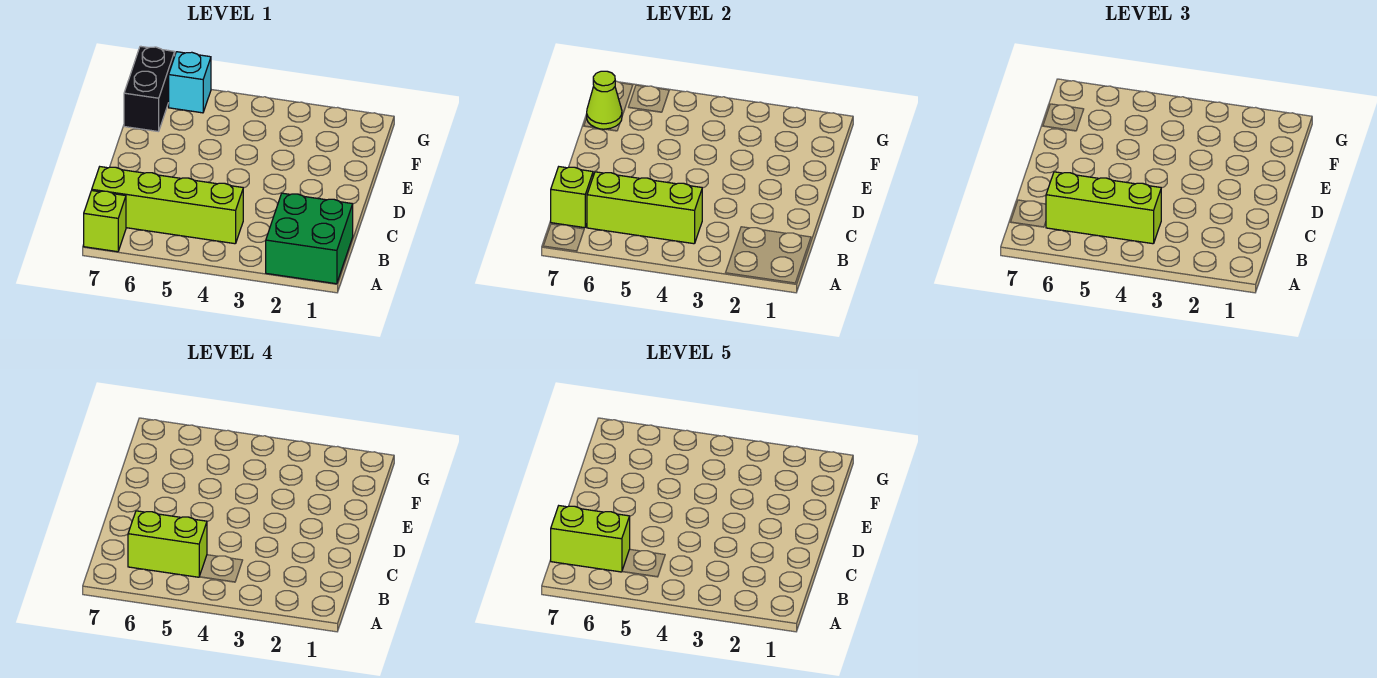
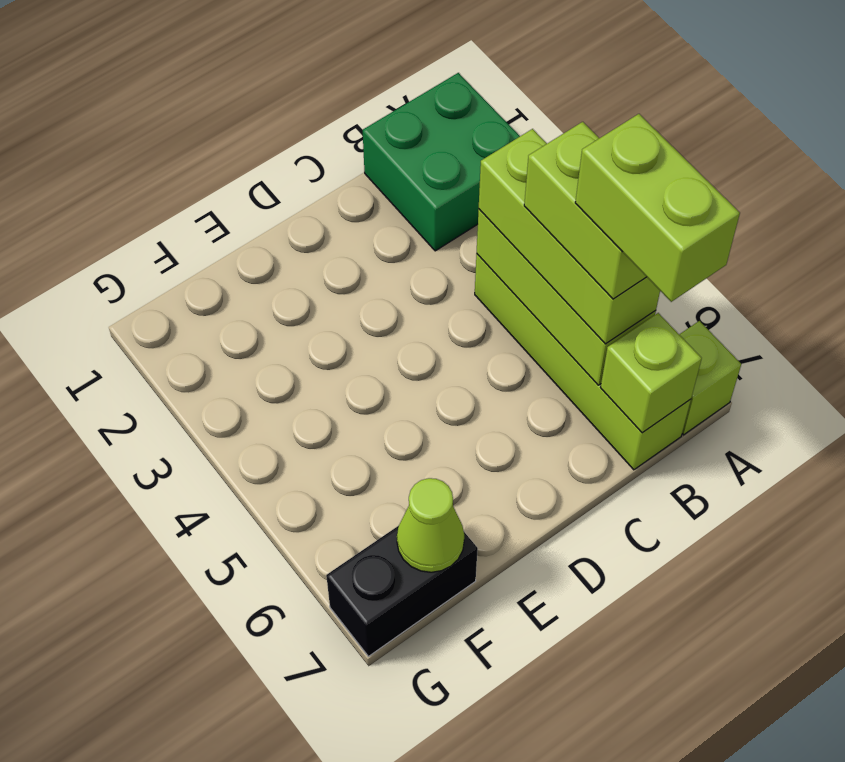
cyan 1x1 brick [169,52,211,113] -> none

